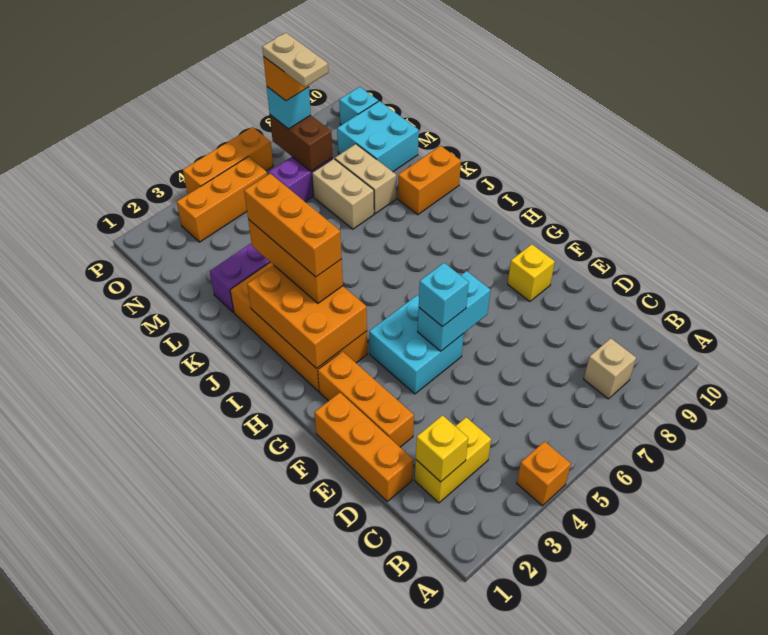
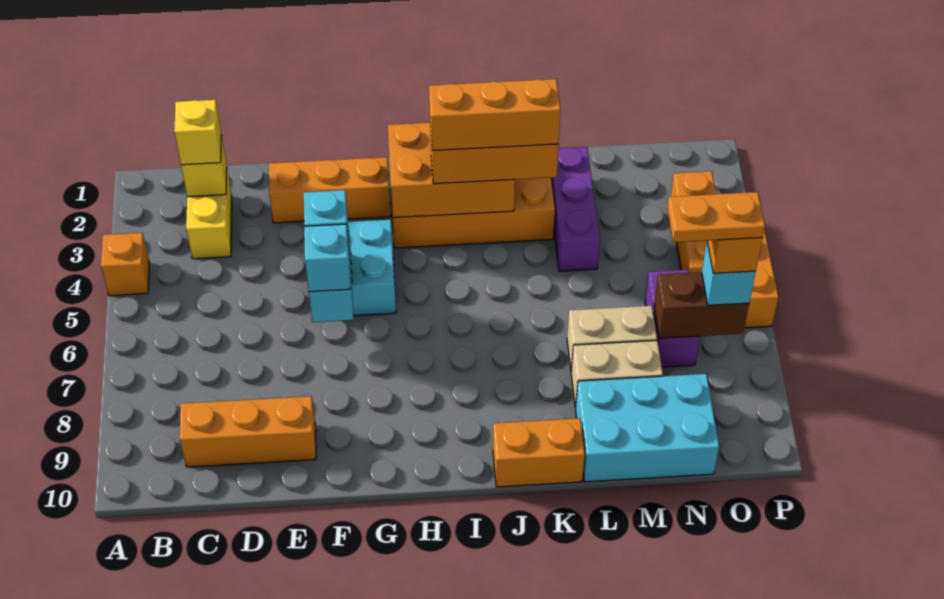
tan 1x1 brick [584,338,636,399] -> none
orange 1x3 brick [314,393,413,501] -> orange 1x3 brick moved to [180,396,316,467]
yellow 1x1 brick [508,244,555,301] -> yellow 1x1 brick moved to [174,100,221,165]
orange 1x2 brick [398,146,461,215] -> orange 1x2 brick turned to [493,418,585,487]
cyan 2x2 brick [337,101,419,172] -> cyan 2x3 brick [576,374,719,482]
tan 1x2 plate [262,33,328,87] -> orange 1x2 plate [667,192,765,242]
cyan 1x1 brick [339,87,378,125] -> cyan 1x1 brick moved to [304,224,351,292]

